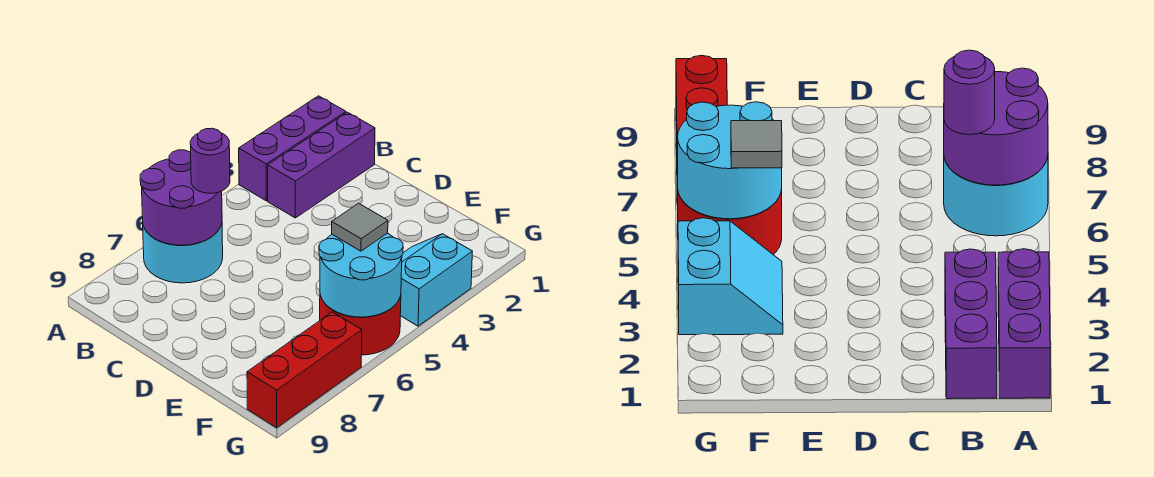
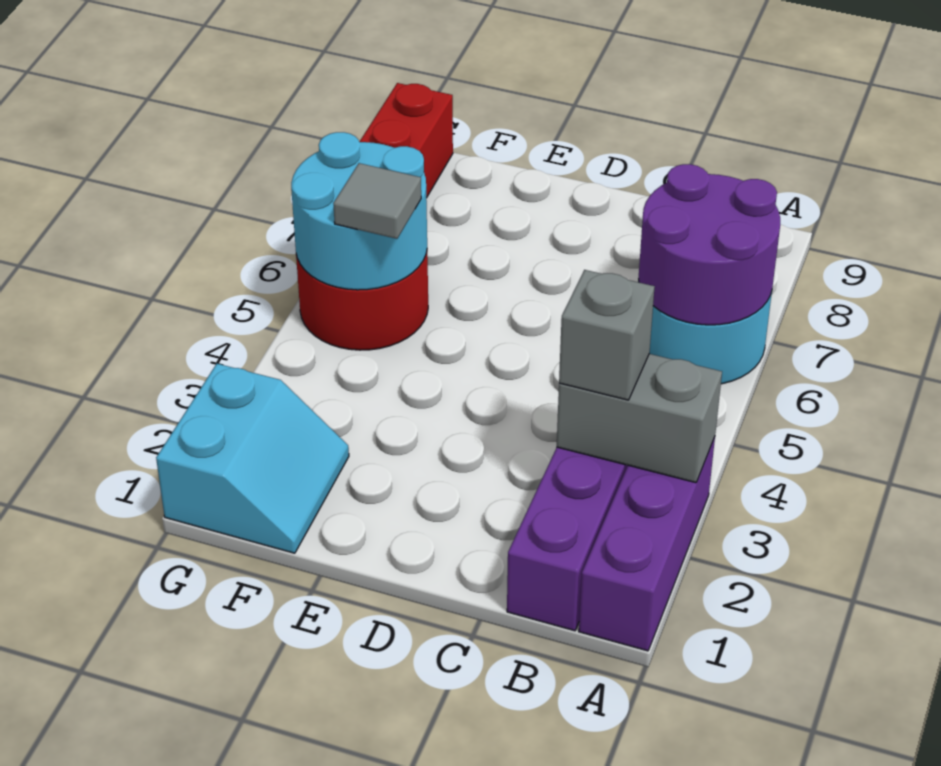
none -> grey 1x2 brick [557,354,722,483]
none -> grey 1x1 brick [559,270,655,400]
purple 1x1 round brick [190,128,230,193] -> none
cyan 2x2 slope [400,234,473,326] -> cyan 2x2 slope moved to [156,364,349,553]

